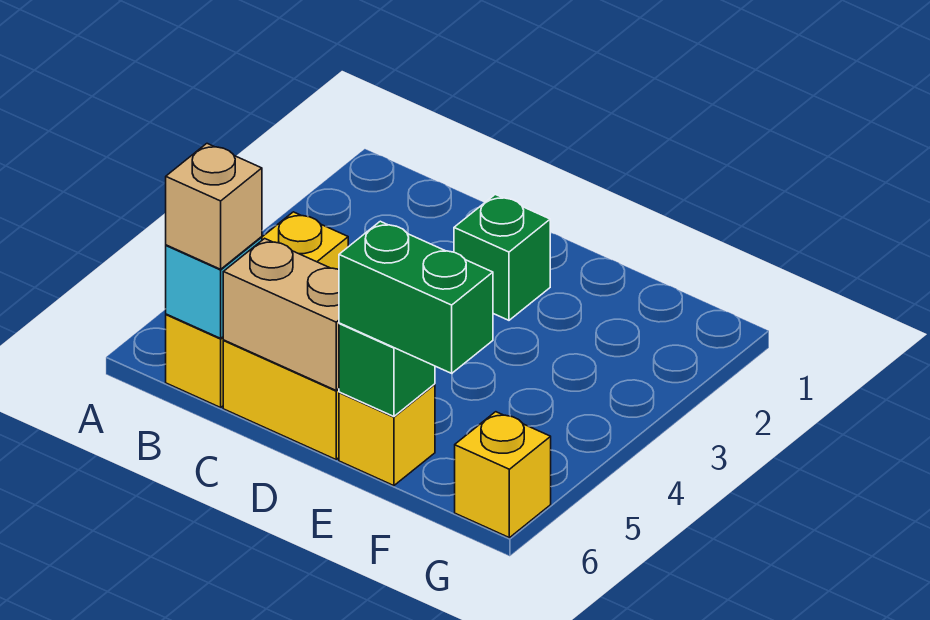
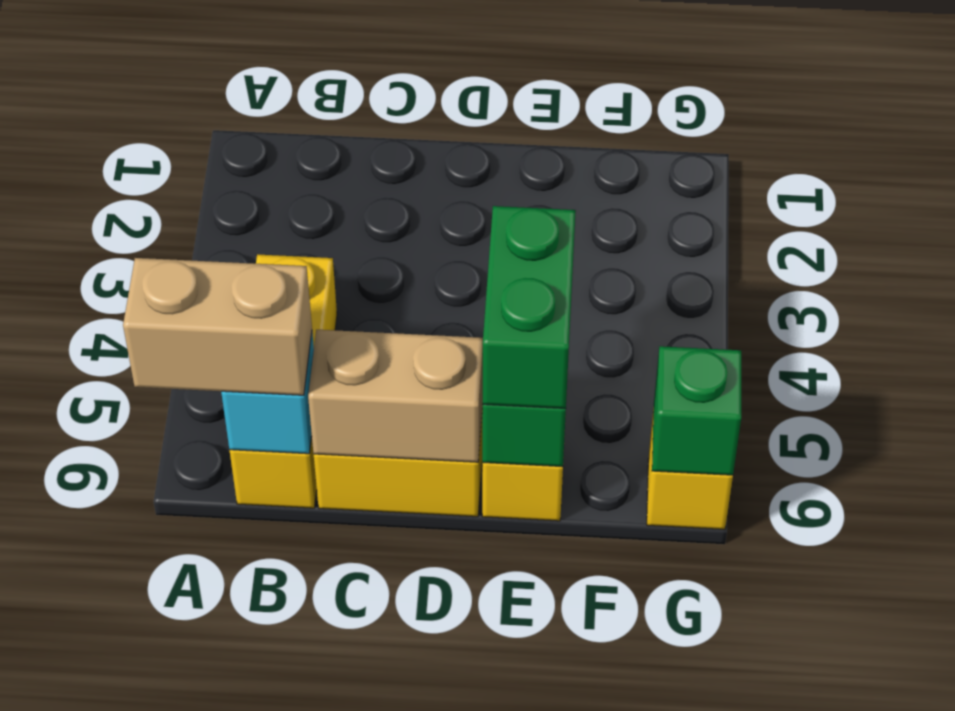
tan 1x1 brick [166,144,262,269] -> tan 1x2 brick [123,258,312,395]
green 1x1 brick [454,194,550,320] -> green 1x1 brick moved to [652,346,741,475]
green 1x2 brick [339,221,493,373] -> green 1x2 brick turned to [483,206,576,408]

